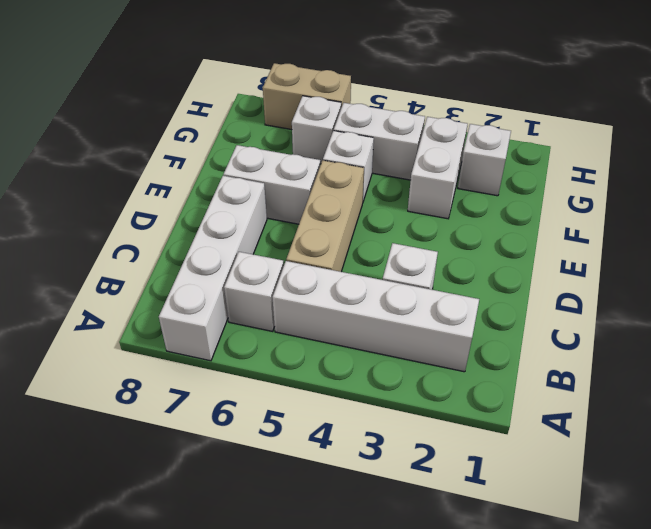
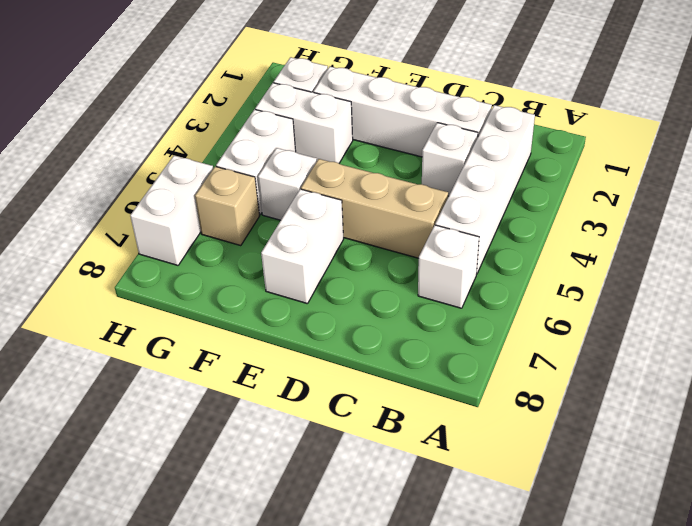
white 1x4 brick [159,176,267,361] -> white 1x4 brick moved to [313,67,492,157]
white 1x1 brick [292,96,341,164] -> tan 1x1 brick [195,167,259,246]
tan 1x2 brick [263,63,351,130] -> white 1x2 brick [130,156,213,265]

